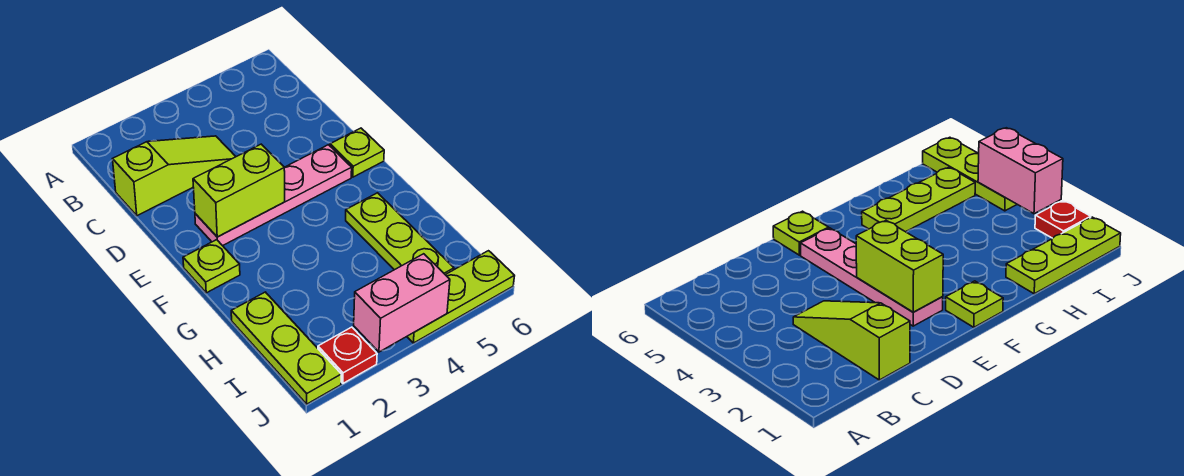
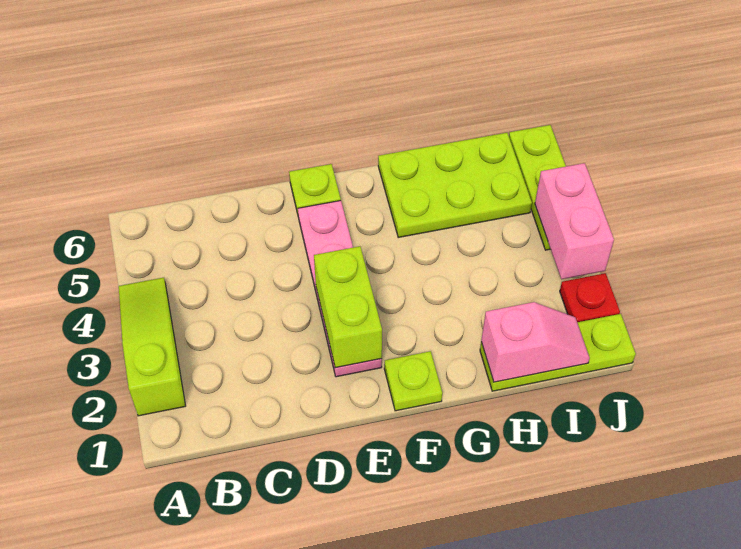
lime 1x3 slope [113,136,236,216] -> lime 1x3 slope moved to [119,278,185,416]
lime 1x3 plate [346,193,454,275] -> lime 2x3 plate [378,133,532,237]
none -> pink 1x2 slope [481,302,590,382]

